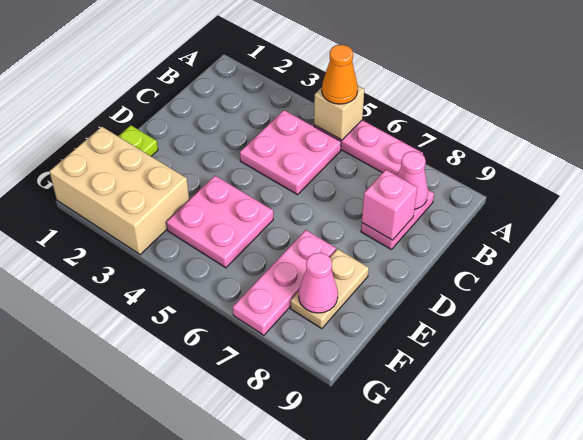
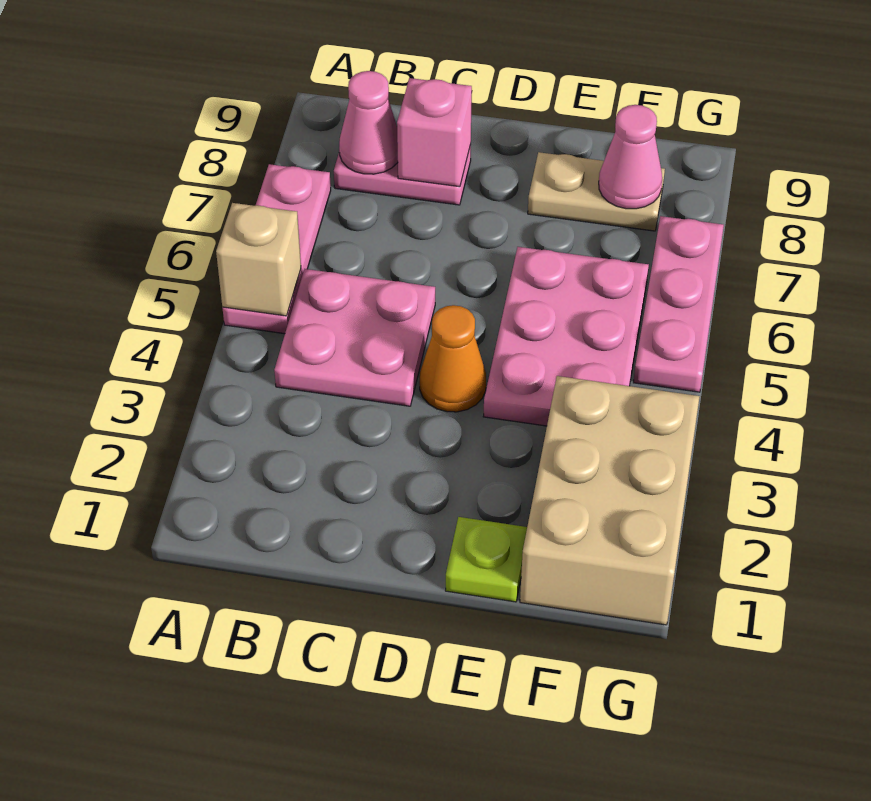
orange 1x1 cone [322,45,358,104] -> orange 1x1 cone moved to [420,305,486,412]
pink 2x2 plate [166,176,273,268] -> pink 2x3 plate [483,247,649,426]
pink 1x3 plate [233,230,336,335] -> pink 1x3 plate turned to [634,216,724,392]

